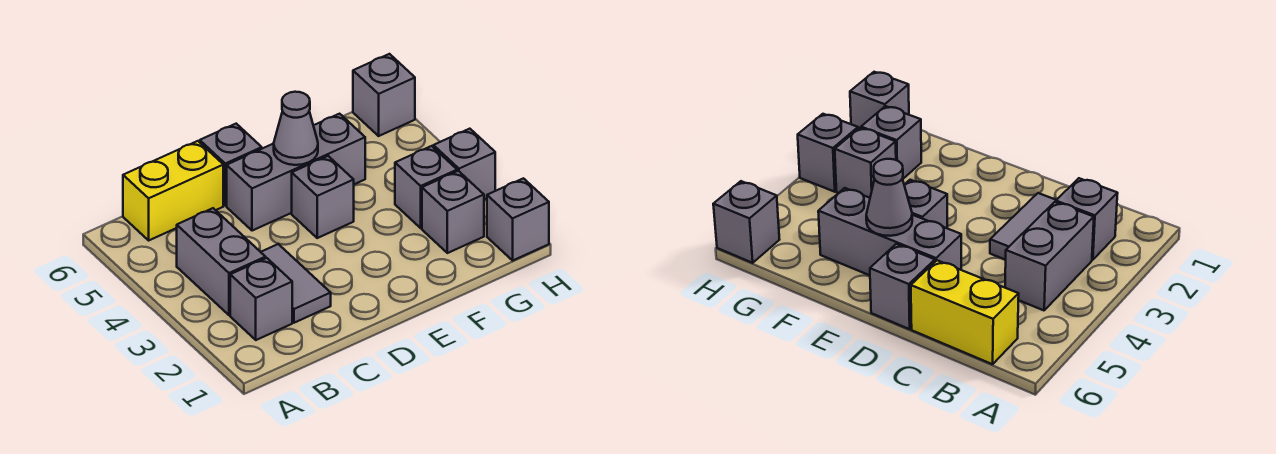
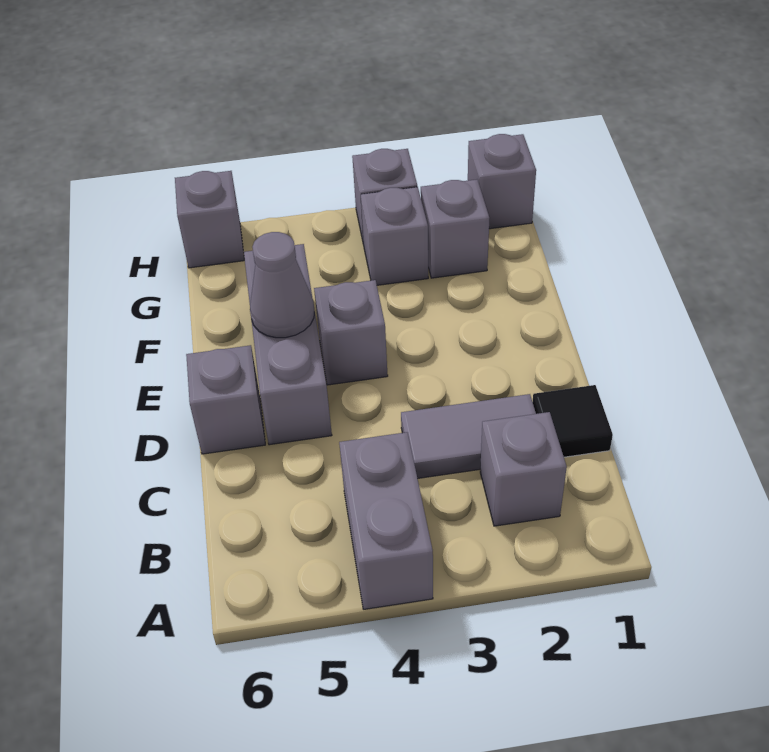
grey 1x2 brick [177,208,266,315] -> grey 1x2 brick turned to [339,432,433,609]
yellow 1x2 brick [123,141,223,240] -> none
none -> black 1x1 tile [533,385,613,457]

